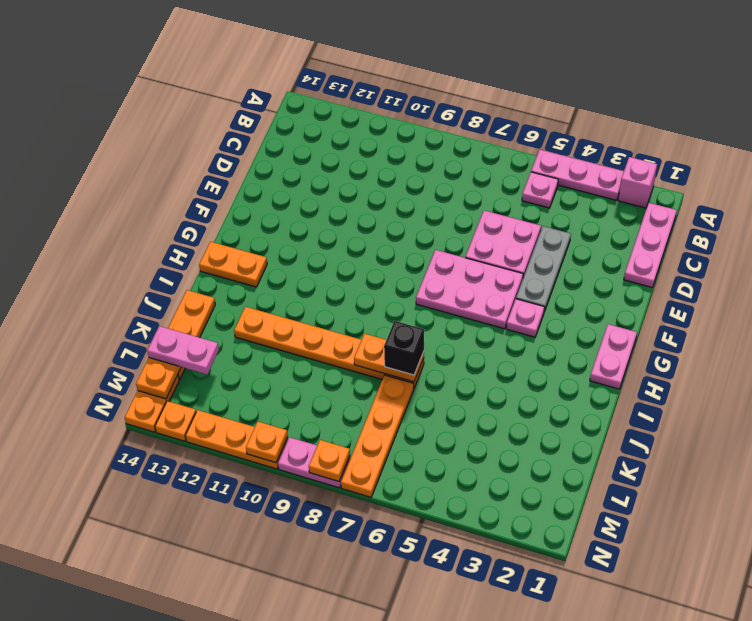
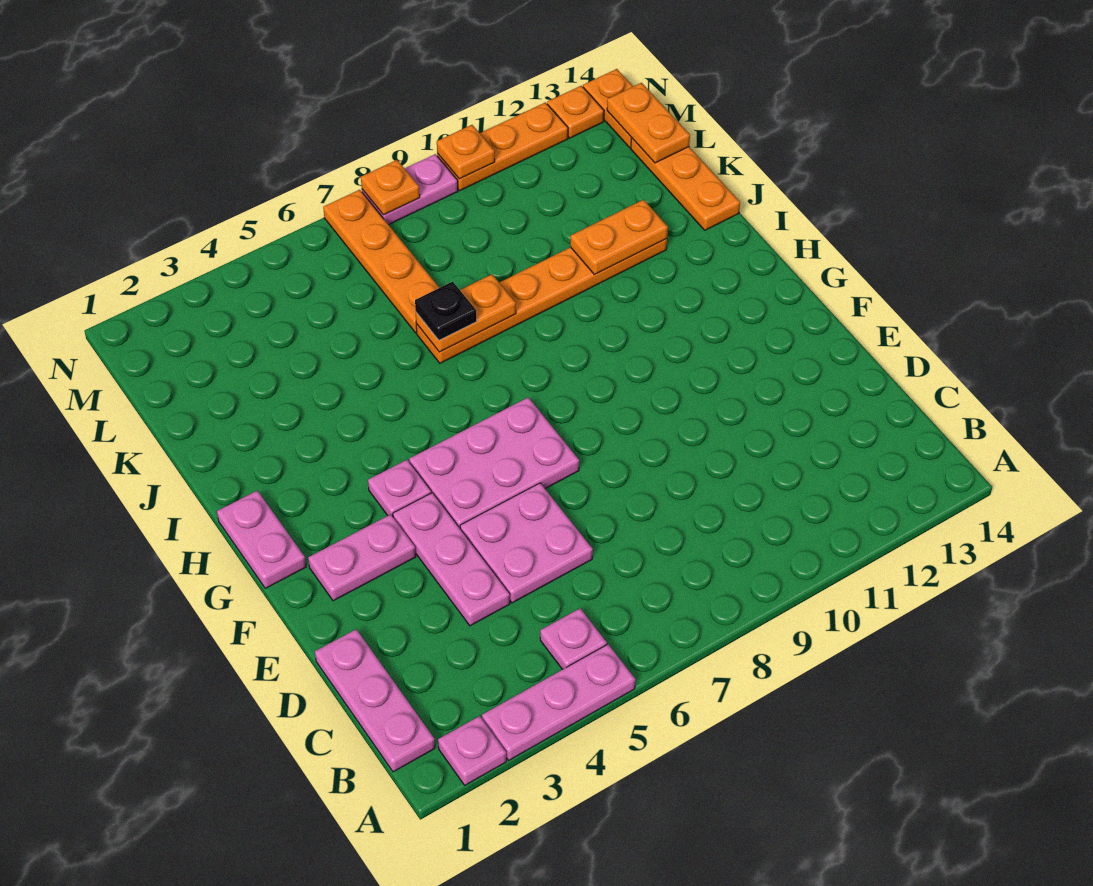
pink 1x1 brick [618,157,657,208] -> pink 1x1 plate [438,716,506,785]
grey 1x3 plate [516,226,571,311] -> pink 1x3 plate [393,493,510,626]
orange 1x2 plate [199,242,267,287] -> orange 1x2 plate moved to [570,200,668,275]
black 1x1 brick [384,321,424,375] -> black 1x1 plate [415,282,477,340]
pink 1x2 plate [147,326,219,374] -> pink 1x2 plate moved to [308,514,416,601]

